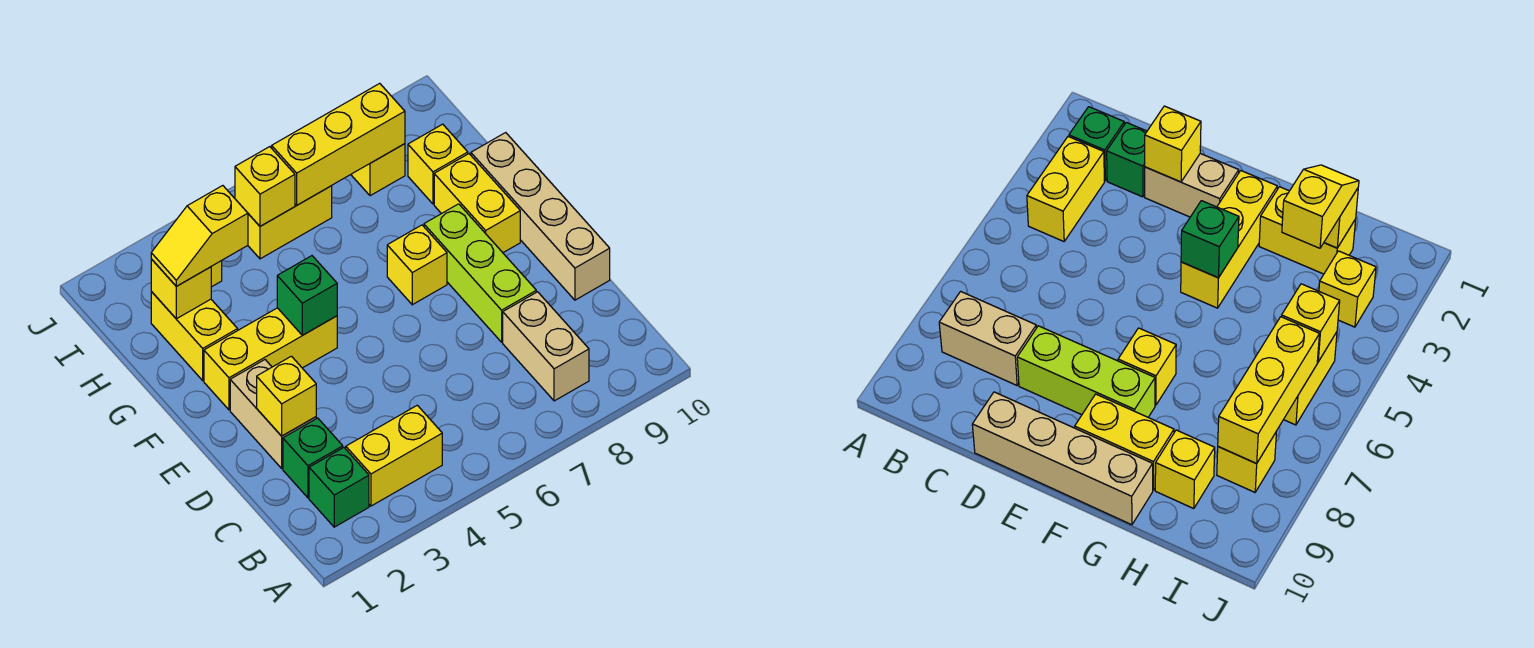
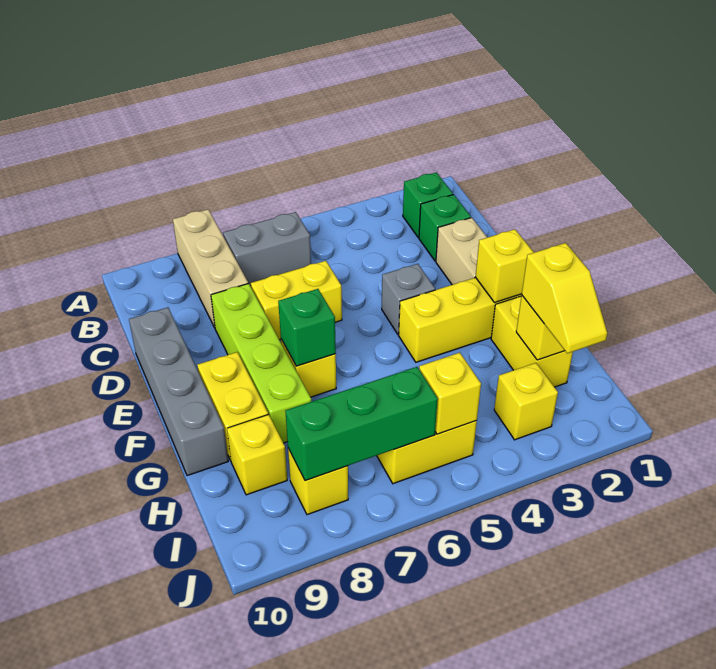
yellow 1x2 brick [346,405,442,506] -> yellow 1x2 brick moved to [251,261,342,340]
none -> grey 1x2 brick [223,212,311,287]
tan 1x2 brick [503,292,589,401] -> tan 1x3 brick [173,209,248,328]
yellow 1x1 brick [257,356,316,436] -> yellow 1x1 brick moved to [476,229,534,303]
lime 1x3 brick [424,204,536,342] -> lime 1x4 brick [211,284,311,443]
tan 1x4 brick [471,133,610,300] -> grey 1x4 brick [129,307,228,476]
none -> grey 1x1 brick [382,264,435,335]
green 1x1 brick [277,256,337,335] -> green 1x1 brick moved to [278,289,336,366]
yellow 1x2 slope [151,185,248,286] -> yellow 1x2 slope turned to [522,243,607,353]
yellow 1x3 brick [272,83,405,205] -> green 1x3 brick [285,367,438,481]

